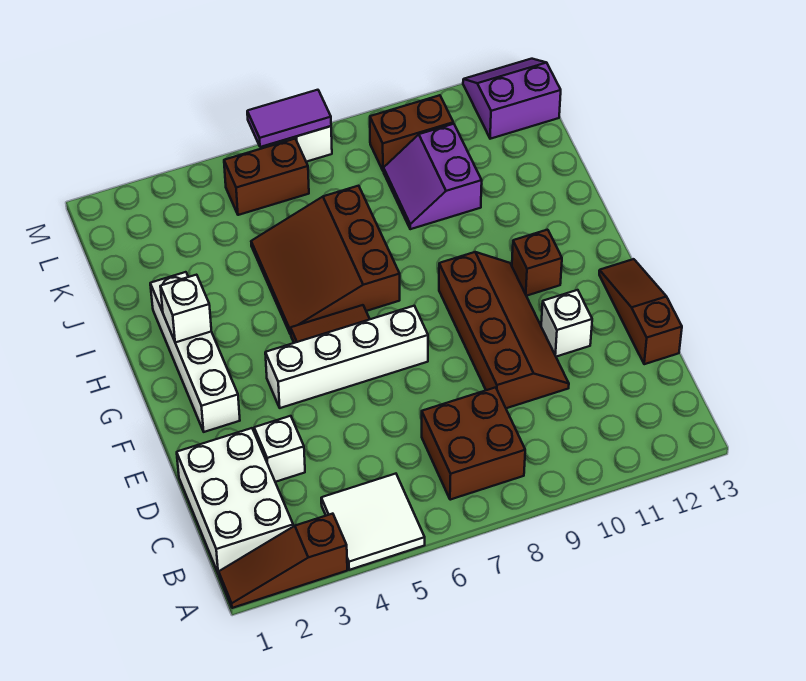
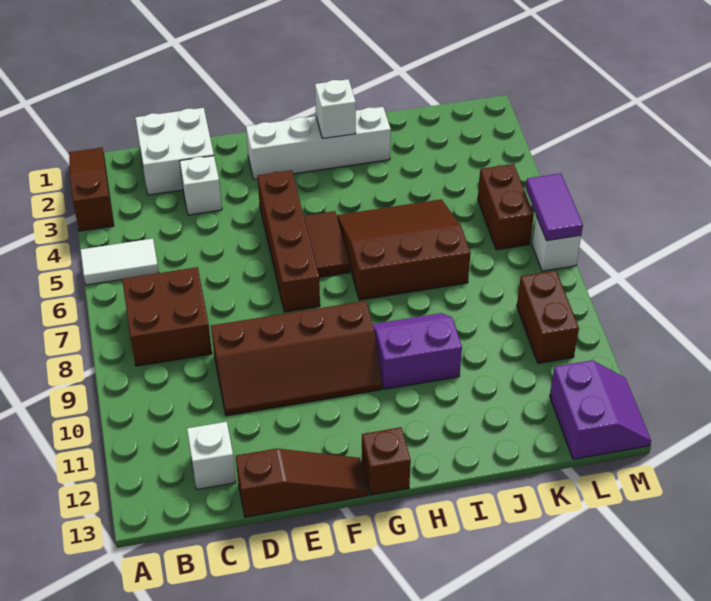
white 2x2 tile [321,474,425,570] -> white 1x2 tile [80,239,159,285]
white 2x3 brick [177,428,293,574] -> white 2x2 brick [135,108,214,195]
white 1x1 brick [541,290,592,357] -> white 1x1 brick moved to [187,422,236,489]
white 1x4 brick [265,306,428,408] -> brown 1x4 brick [258,170,320,312]
brown 1x1 brick [512,230,562,296] -> brown 1x1 brick moved to [362,427,411,495]
purple 2x2 slope [384,124,482,229] -> purple 2x2 slope moved to [373,313,462,389]

